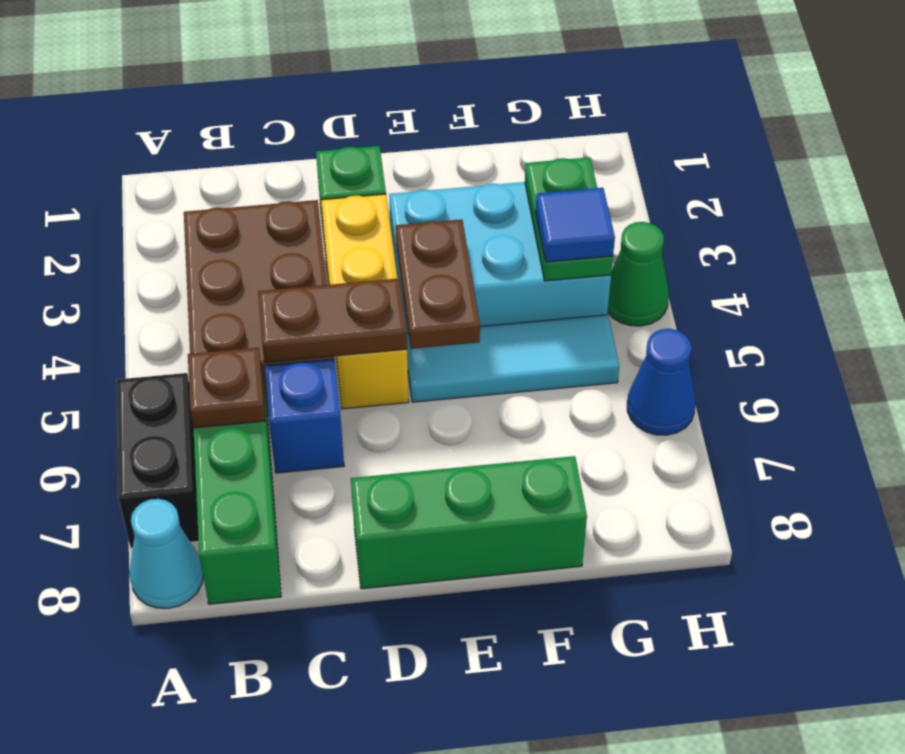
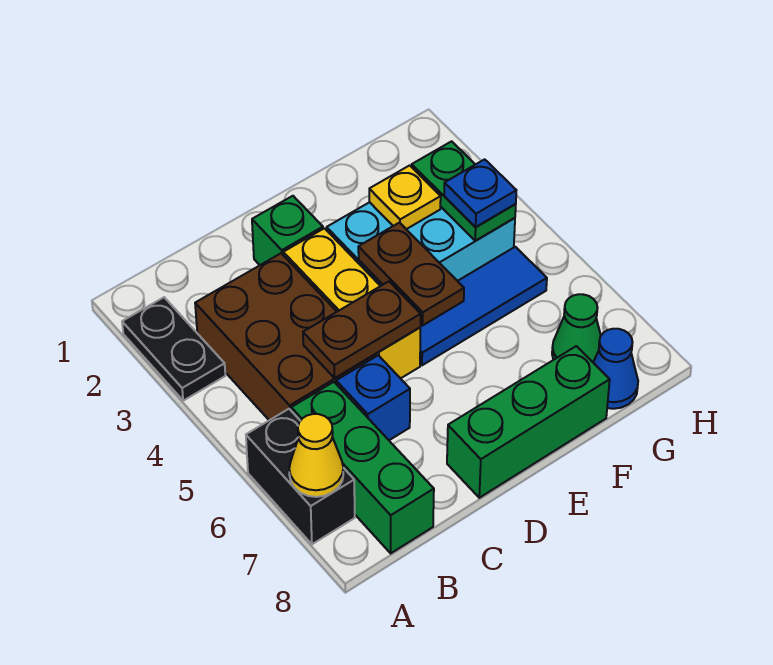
none -> black 1x2 plate [122,297,225,401]
none -> yellow 1x1 cone [289,414,343,497]
cyan 1x1 cone [129,499,203,608] -> none
brown 1x1 plate [188,347,265,428] -> none
cyan 1x3 tile [407,315,619,402] -> blue 1x3 tile [420,247,547,365]
none -> yellow 1x1 plate [369,165,441,229]
blue 1x1 tile [536,188,615,262] -> blue 1x1 plate [444,159,516,227]
green 1x1 cone [608,222,669,326] -> green 1x1 cone moved to [552,294,601,362]
blue 1x1 cone [627,329,696,435] -> blue 1x1 cone moved to [593,329,638,409]

